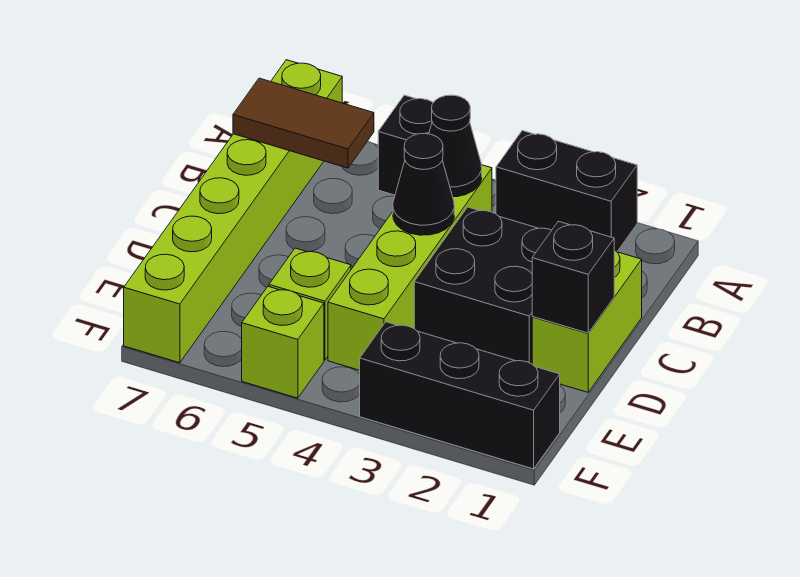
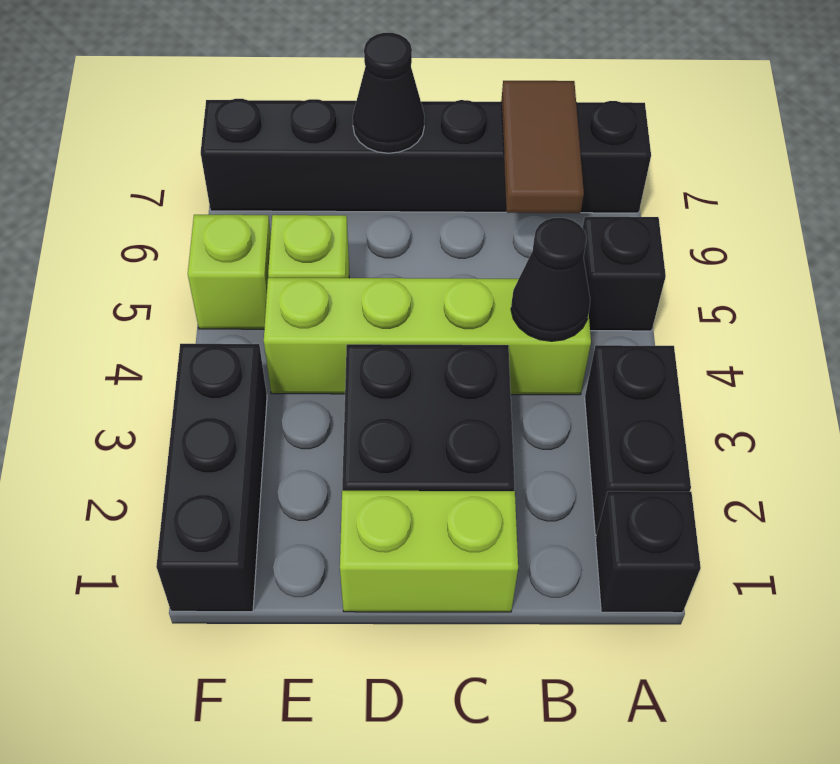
lime 1x6 brick [124,60,342,363] -> black 1x6 brick [201,99,651,213]
black 1x1 cone [393,133,454,235] -> black 1x1 cone moved to [353,33,424,153]
black 1x1 brick [532,221,614,333] -> black 1x1 brick moved to [596,491,701,613]

